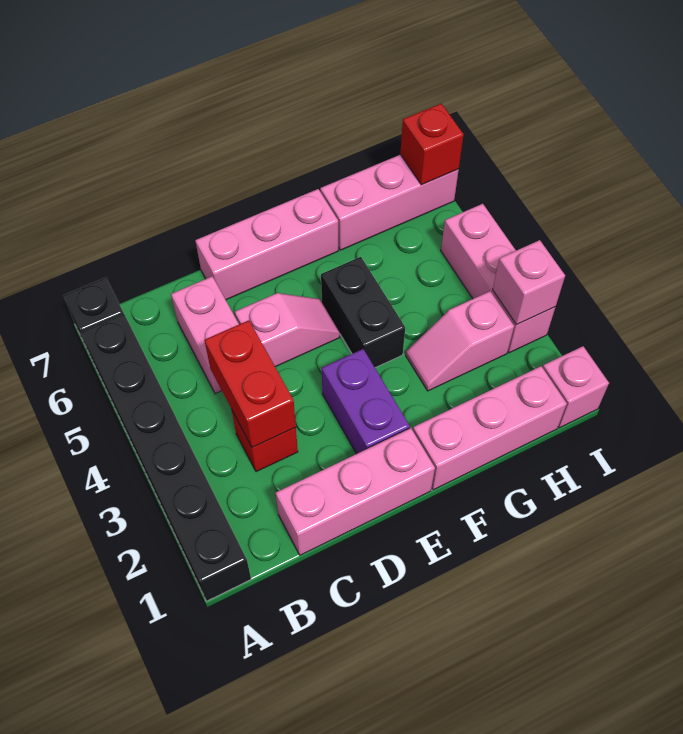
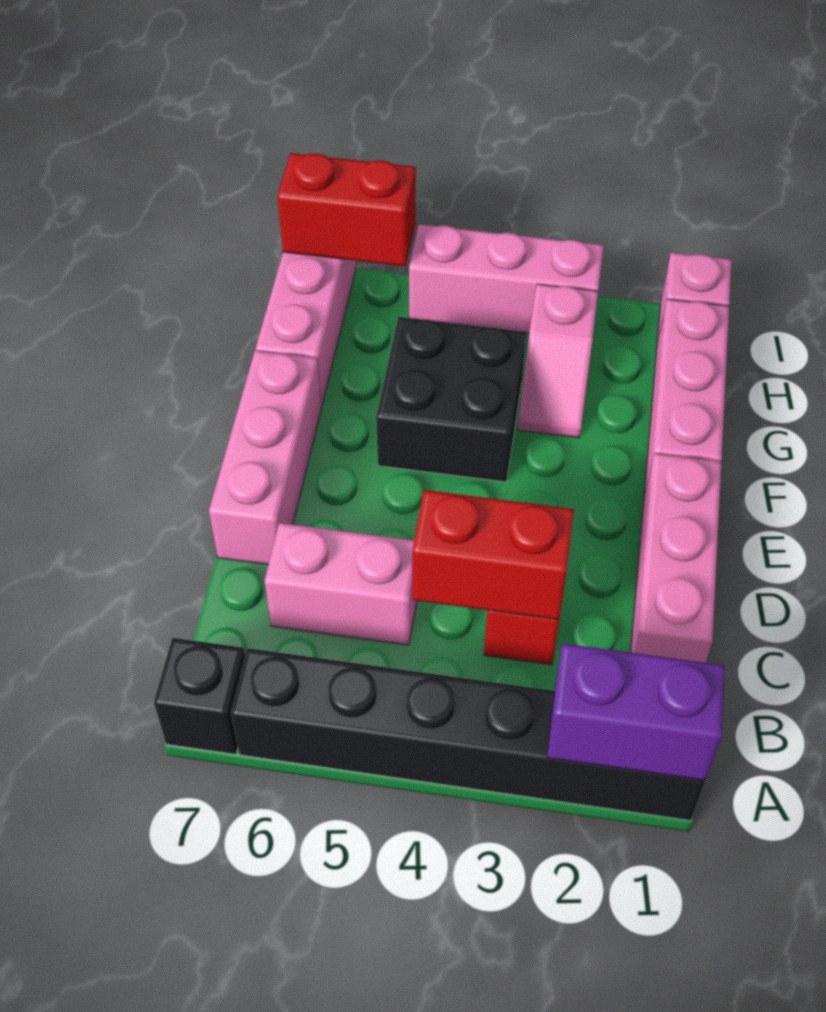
pink 1x2 slope [235,293,340,367] -> none
purple 1x2 brick [322,349,410,454] -> purple 1x2 brick moved to [547,643,725,780]
black 1x2 brick [321,257,405,368] -> black 2x2 brick [376,317,526,482]
pink 1x1 brick [493,240,565,325] -> none
red 1x1 brick [400,103,464,185] -> red 1x2 brick [277,153,416,266]

